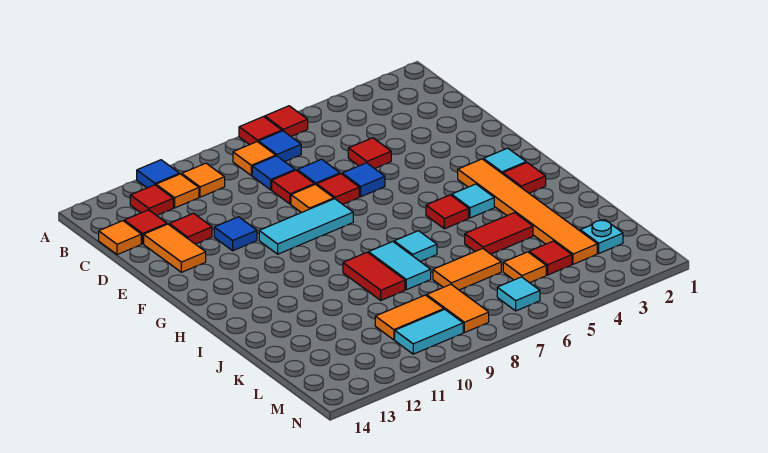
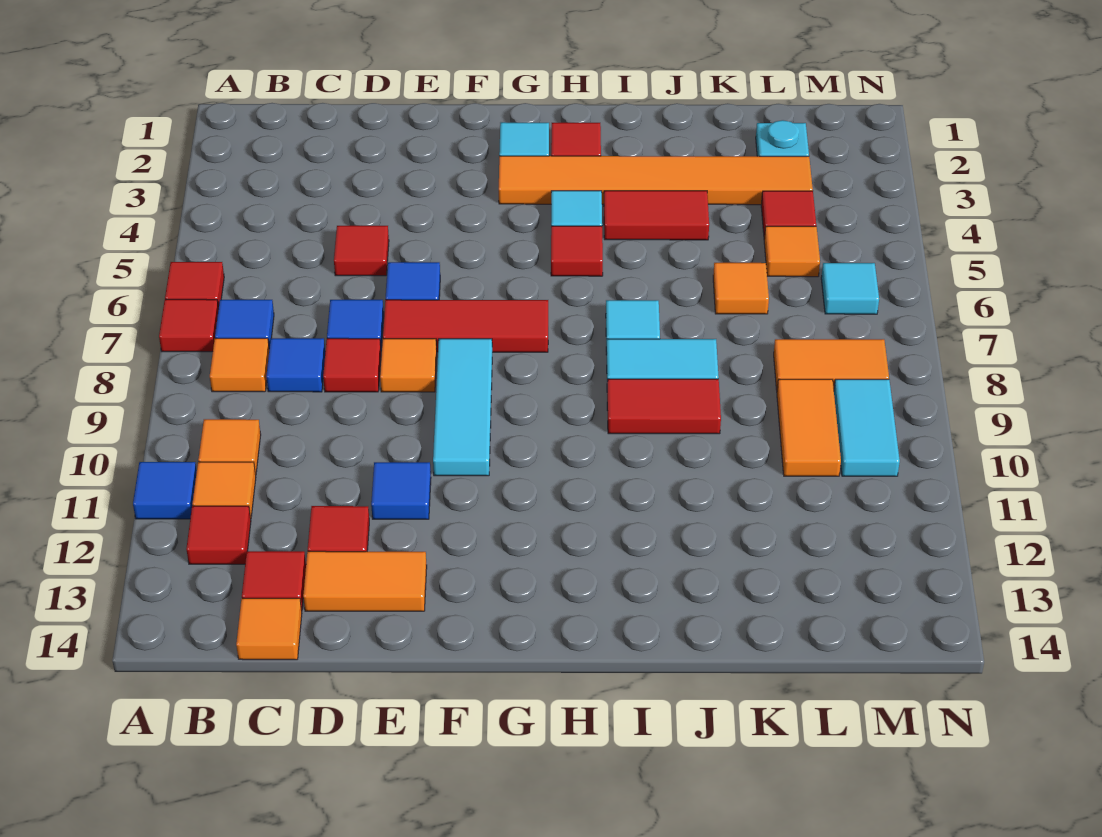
red 1x1 tile [317,174,359,204] -> red 1x3 tile [383,300,548,352]
red 1x2 tile [465,213,533,254] -> red 1x2 tile turned to [604,191,709,240]
orange 1x2 tile [433,249,501,290] -> orange 1x1 tile [713,263,769,314]

